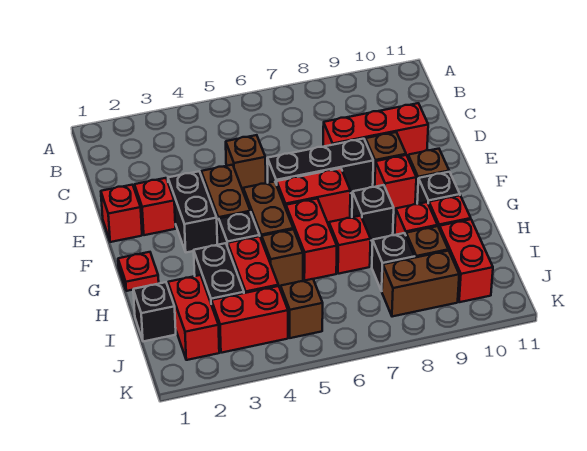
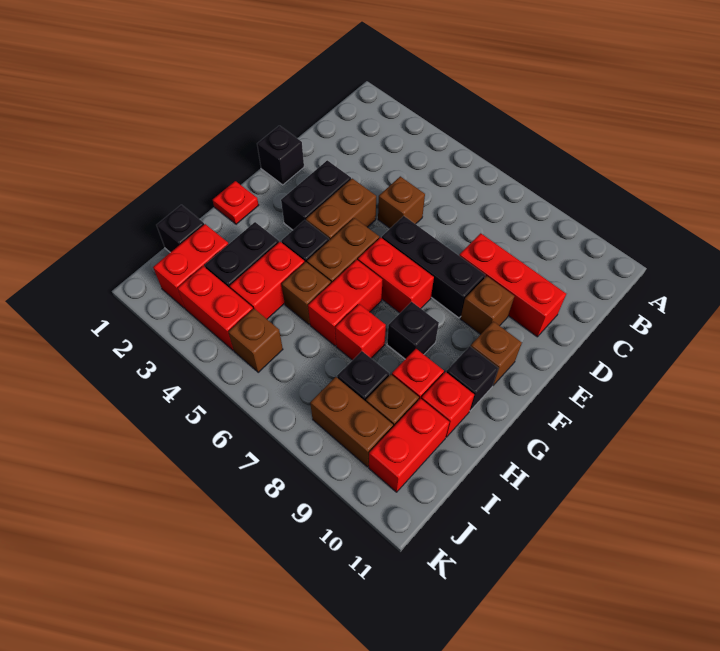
red 1x1 brick [101,185,142,242] -> black 1x1 brick [257,126,304,185]
red 1x1 brick [134,178,176,235] -> none
red 1x1 brick [375,155,416,210] -> none

